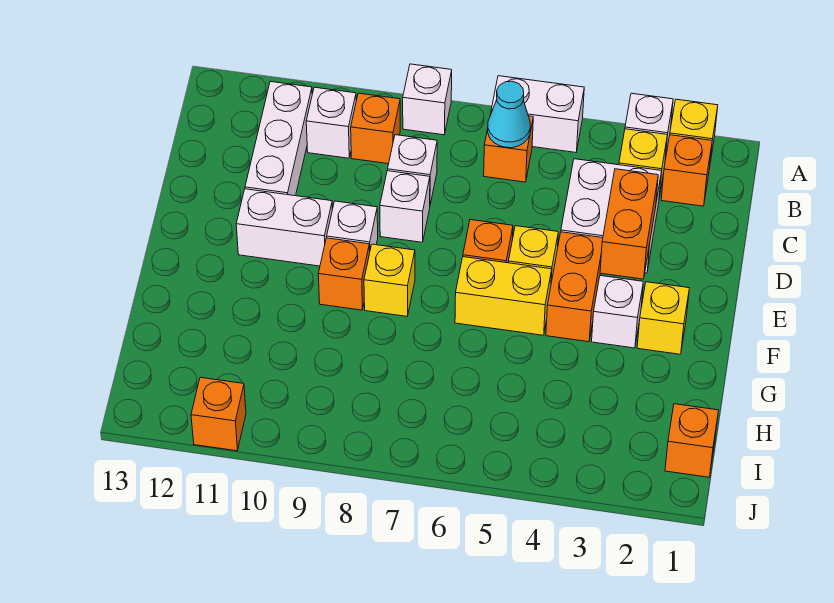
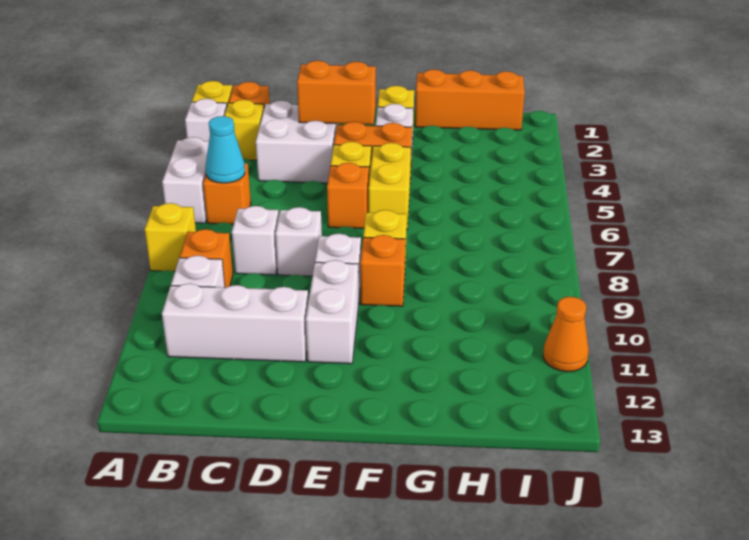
white 1x1 brick [403,64,452,135] -> yellow 1x1 brick [145,203,196,271]
orange 1x1 brick [665,404,719,477] -> orange 1x3 brick [415,70,525,130]
orange 1x1 brick [191,377,246,451] -> orange 1x1 cone [543,297,589,372]

